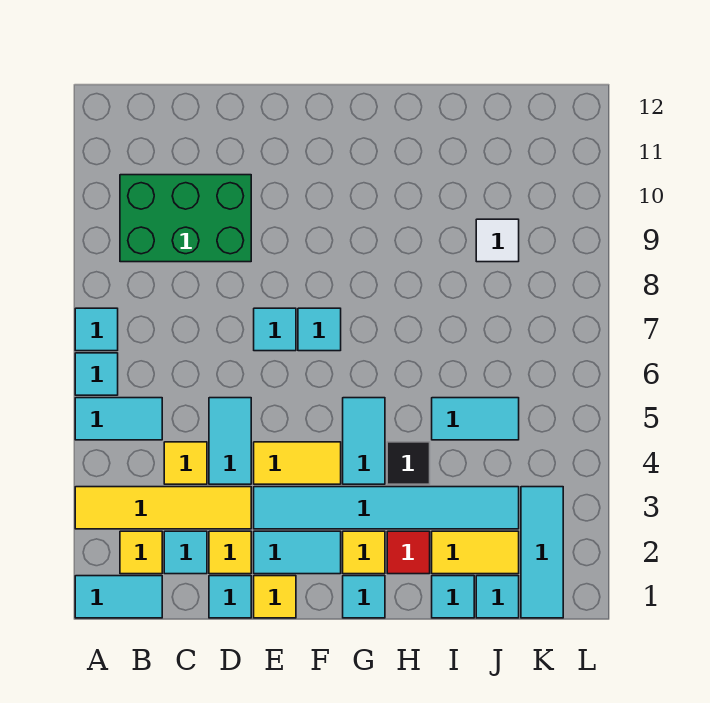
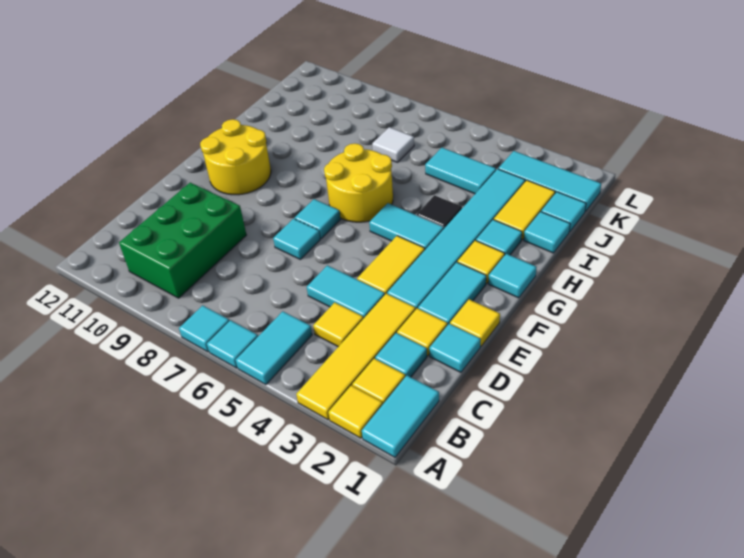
none -> yellow 1x1 tile [328,385,383,438]
none -> yellow 2x2 round brick [200,119,271,195]
none -> yellow 2x2 round brick [324,143,393,222]
red 1x1 tile [387,531,430,574] -> cyan 1x1 tile [476,220,522,255]
cyan 1x2 tile [432,398,519,440] -> cyan 1x2 tile turned to [425,148,496,194]
white 1x1 tile [476,219,519,262] -> white 1x1 tile moved to [372,127,414,162]

